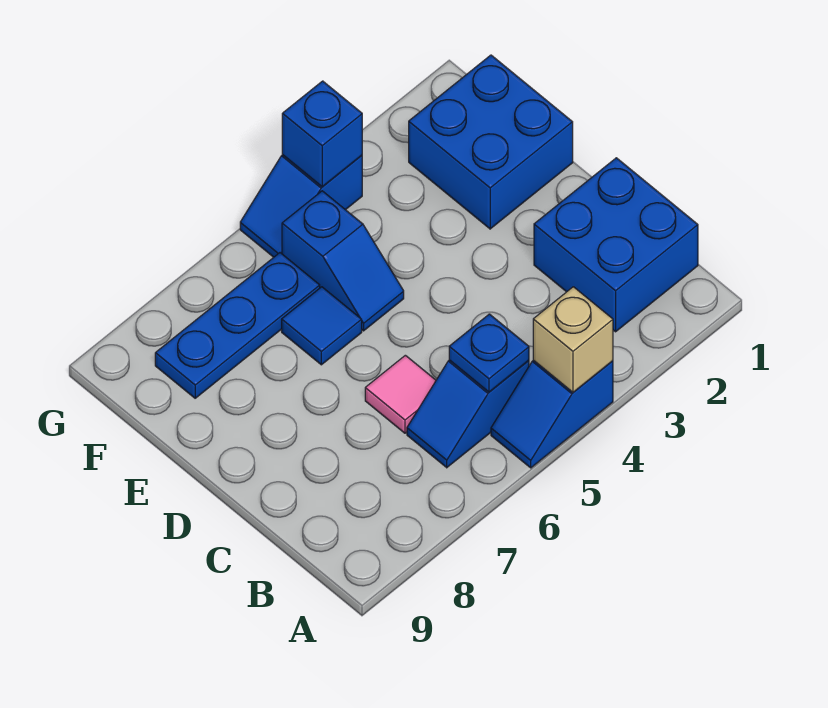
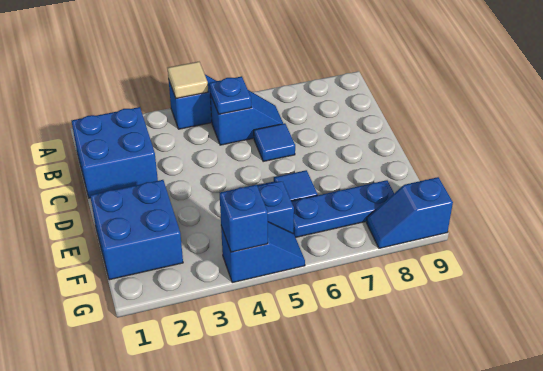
tan 1x1 brick [533,287,613,392] -> tan 1x1 tile [168,62,208,98]
pink 1x1 tile [365,355,436,433] -> blue 1x1 tile [254,123,295,162]
none -> blue 1x2 slope [366,177,453,248]

